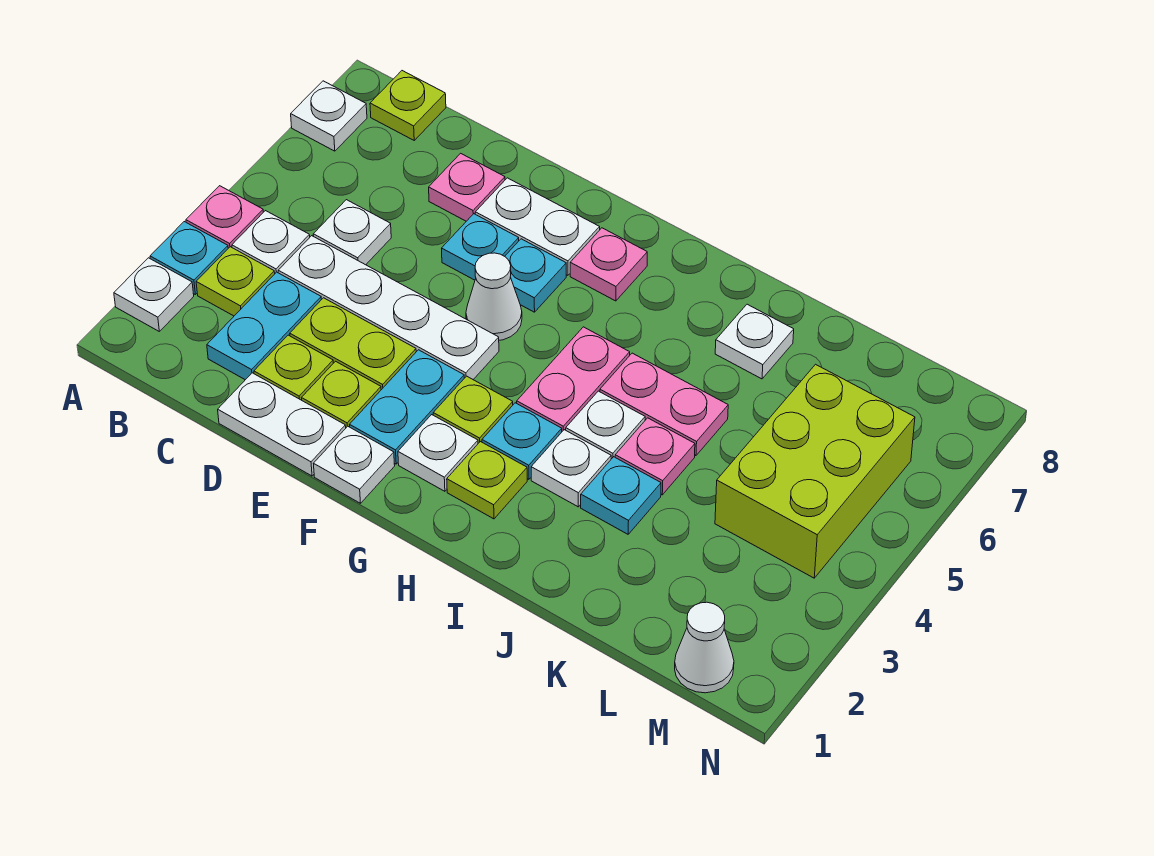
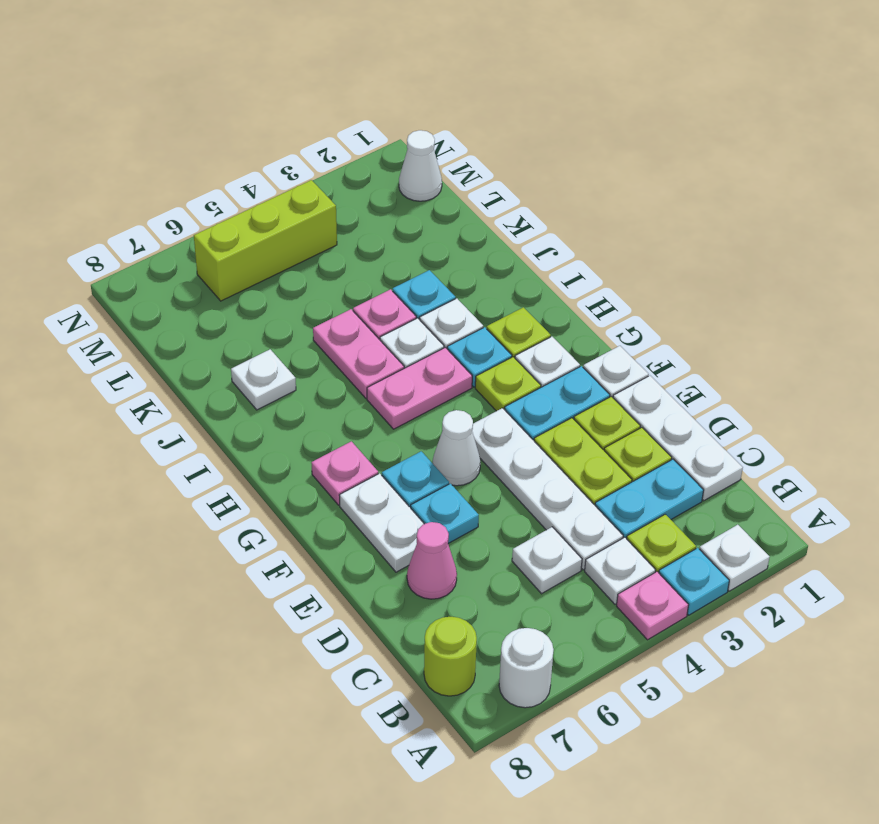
white 1x1 plate [291,81,367,151] -> white 1x1 round brick [499,628,554,708]
lime 1x1 plate [370,71,446,140] -> lime 1x1 round brick [424,617,477,696]
white 1x2 plate [218,373,346,476] -> white 1x3 plate [613,376,743,501]
pink 1x1 plate [429,153,505,221] -> pink 1x1 cone [407,522,457,599]
lime 2x3 brick [715,364,915,578] -> lime 1x3 brick [194,180,337,301]

